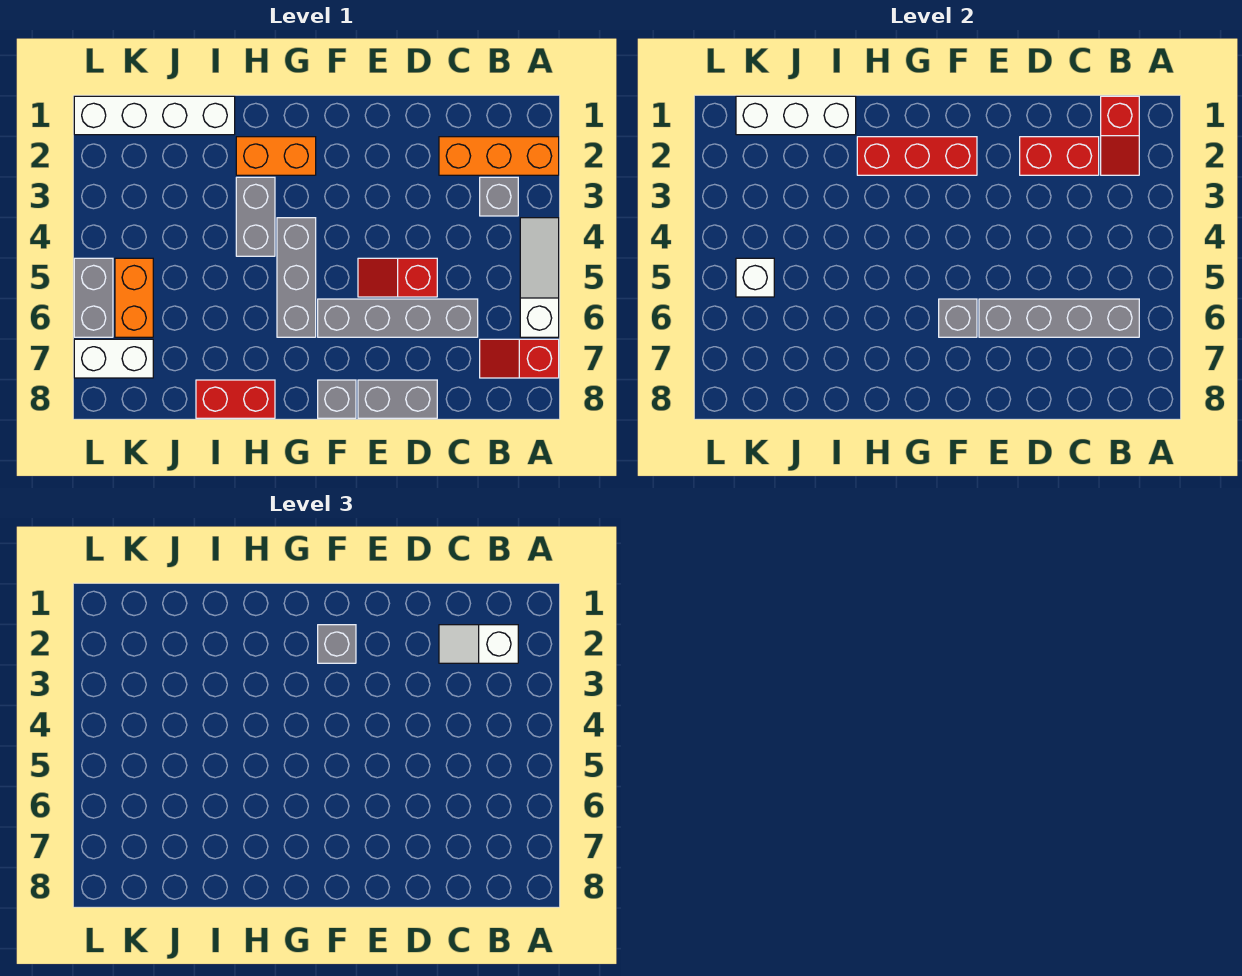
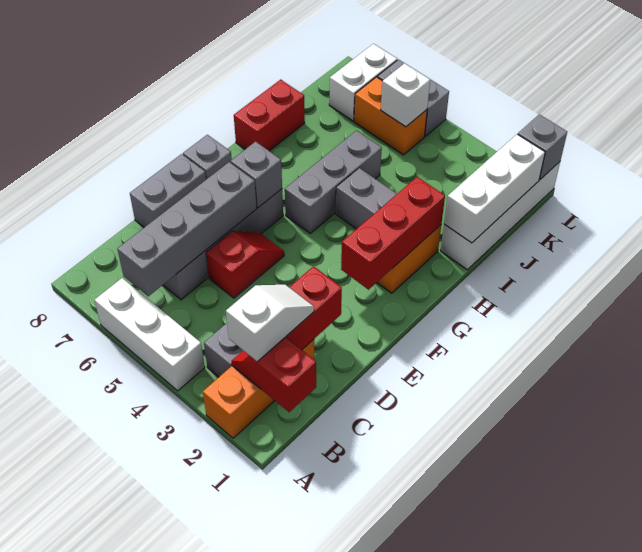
white 1x3 slope [520,218,559,337] -> white 1x3 brick [94,278,205,391]
red 1x2 slope [480,339,559,378] -> none
grey 1x1 brick [318,625,356,663] -> grey 1x1 brick moved to [518,114,567,180]
grey 1x3 brick [277,218,316,337] -> grey 1x3 brick turned to [285,131,382,233]

